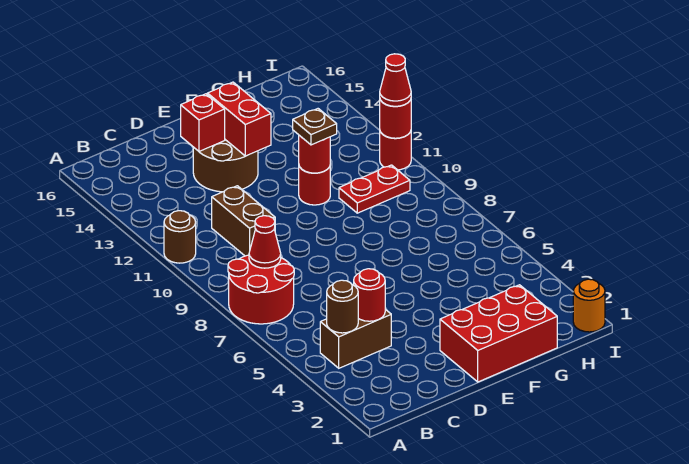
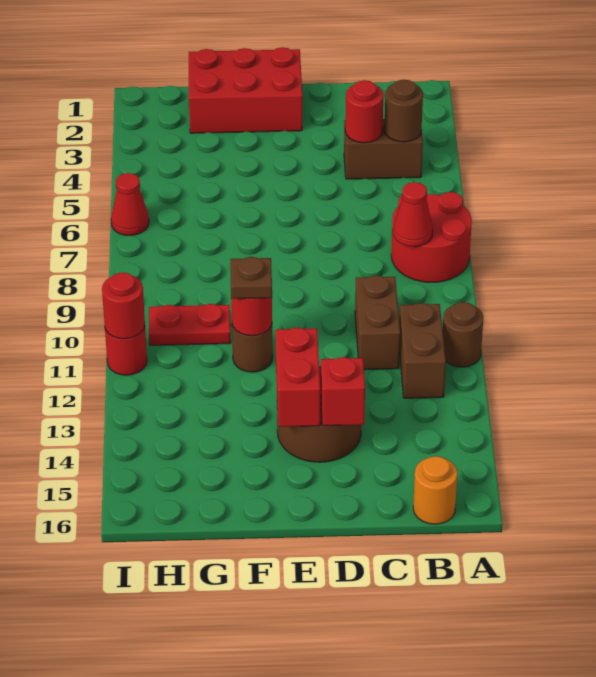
none -> brown 1x2 brick [399,303,446,398]
red 1x1 round brick [299,167,330,205] -> brown 1x1 round brick [232,325,273,372]
orange 1x1 round brick [573,279,605,332] -> orange 1x1 round brick moved to [413,456,457,524]
red 1x1 cone [380,54,411,106] -> red 1x1 cone moved to [111,173,149,236]

